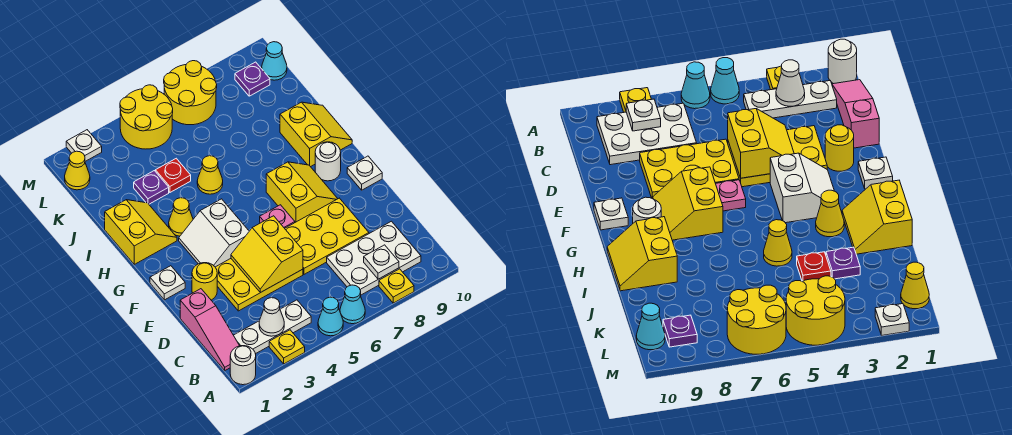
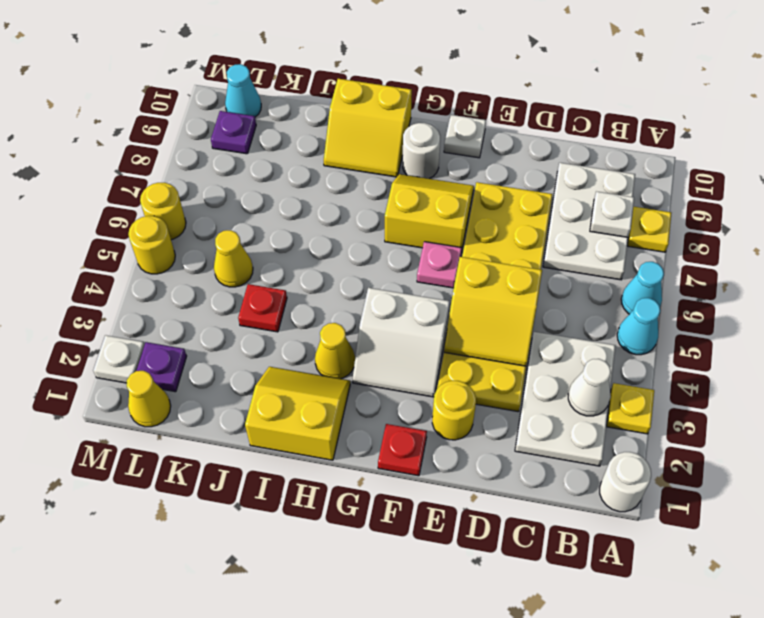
pink 1x3 slope [180,289,239,371] -> none
white 1x3 plate [234,300,311,354] -> white 2x3 plate [515,332,616,466]
white 1x1 plate [150,266,185,300] -> red 1x1 plate [378,424,427,476]
yellow 2x2 slope [280,102,352,167] -> yellow 2x2 slope turned to [324,79,412,177]
yellow 1x1 cone [197,156,223,194] -> yellow 1x1 cone moved to [214,230,253,287]
purple 1x1 plate [134,171,169,204] -> purple 1x1 plate moved to [136,342,187,392]
yellow 2x2 round brick [120,85,173,149] -> yellow 1x1 round brick [128,216,175,274]
yellow 2x2 round brick [164,61,217,125] -> yellow 1x1 round brick [140,183,186,240]

